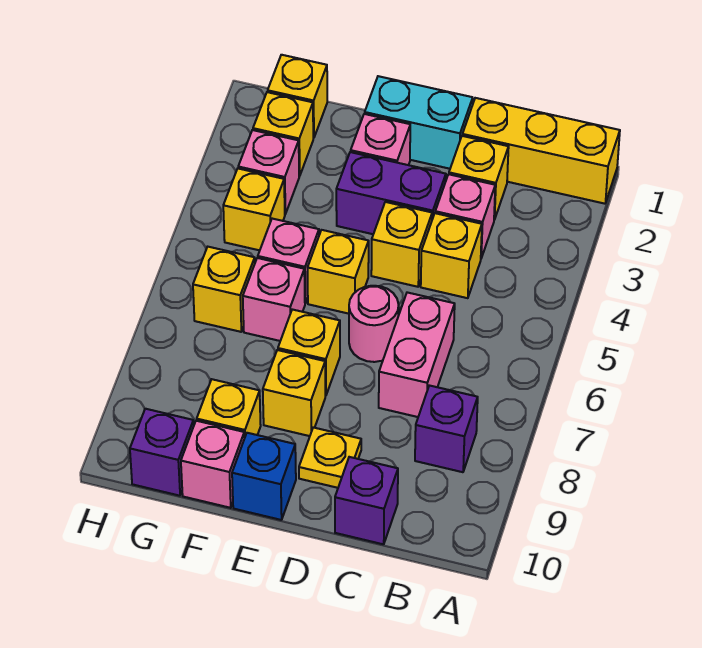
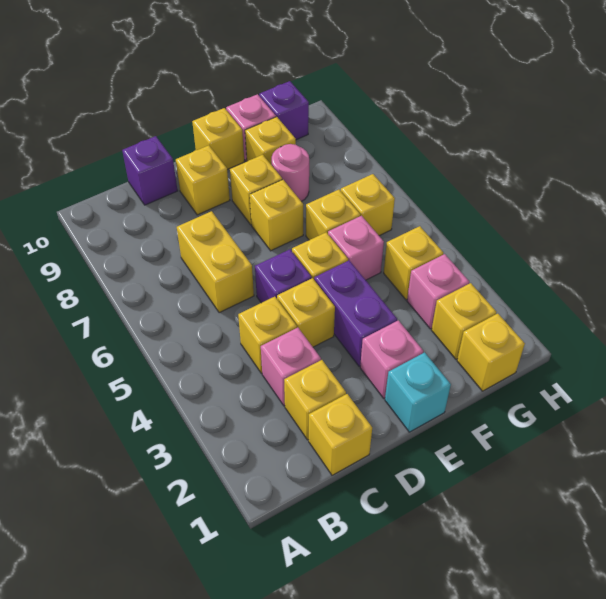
yellow 1x3 brick [462,98,620,204] -> yellow 1x1 brick [309,394,372,475]
purple 1x1 brick [415,385,478,472] -> purple 1x1 brick moved to [255,249,312,303]
pink 1x2 brick [379,292,455,417] -> yellow 1x2 brick [177,211,254,313]
cyan 1x2 brick [365,76,473,169] -> cyan 1x1 brick [385,352,451,432]
purple 1x2 brick [336,152,446,234] -> purple 1x2 brick turned to [314,260,397,366]
pink 1x1 round brick [349,286,399,362] -> pink 1x1 round brick moved to [272,144,309,202]
yellow 1x1 plate [299,427,361,488] -> yellow 1x1 brick [176,145,230,215]
blue 1x1 brick [232,433,296,520] -> yellow 1x1 brick [192,108,244,170]
pink 1x1 brick [243,258,305,341] -> yellow 1x1 brick [306,190,360,240]

